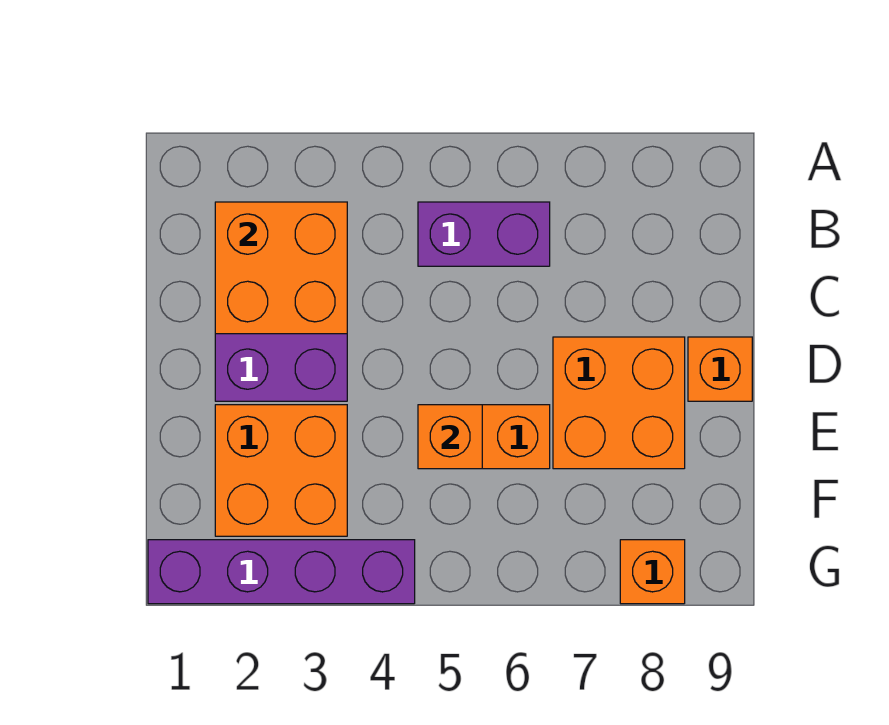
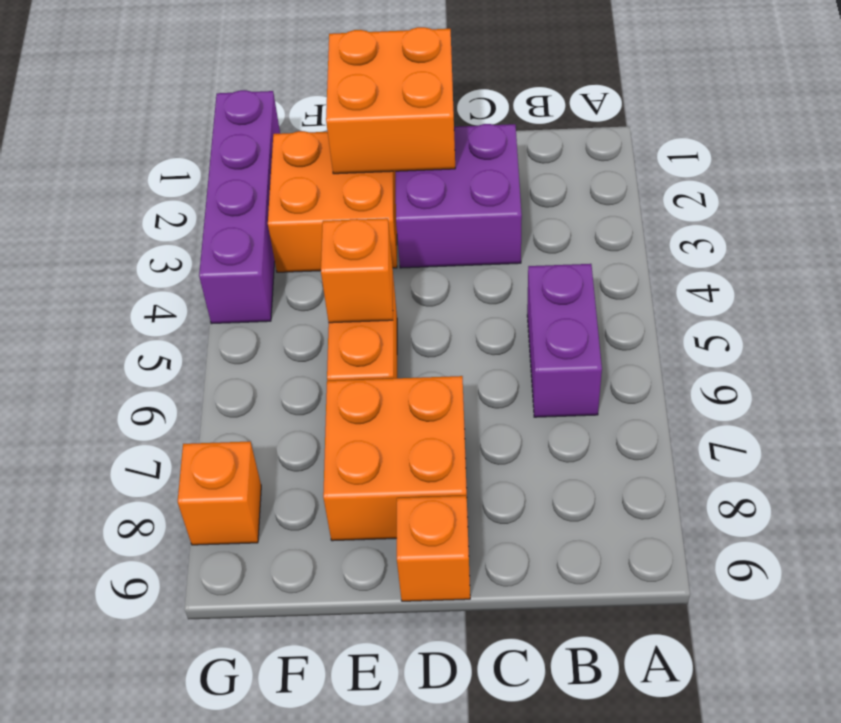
orange 2x2 brick [215,202,347,334] -> orange 2x2 brick moved to [326,27,455,174]

